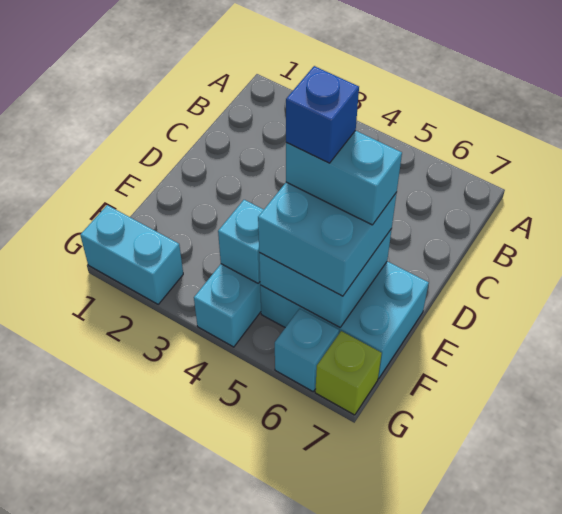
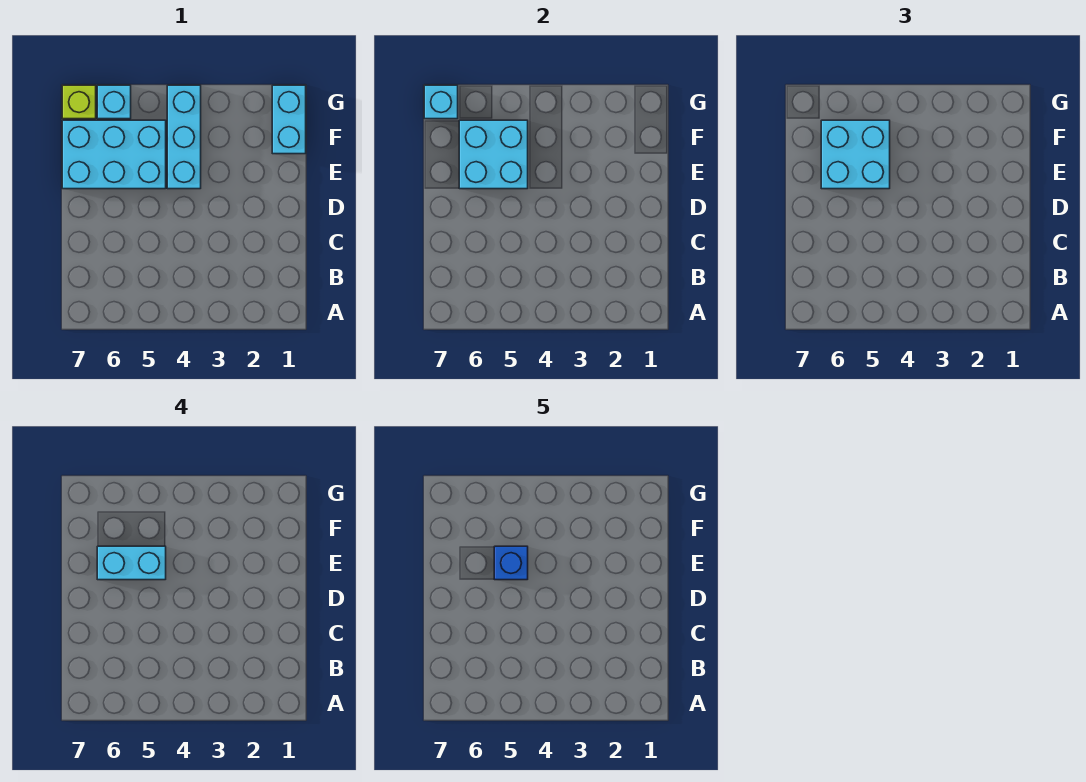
cyan 1x1 brick [218,200,264,283] -> cyan 1x1 brick moved to [424,85,458,119]
cyan 1x2 brick [80,205,183,304] -> cyan 1x2 brick turned to [272,85,306,154]

